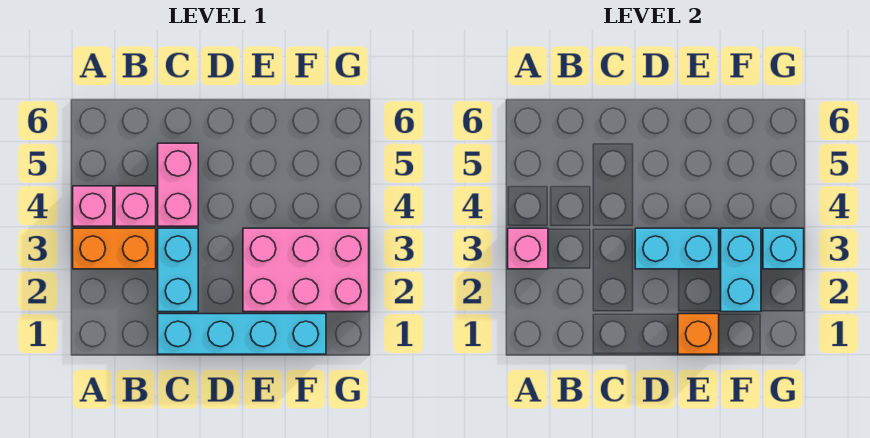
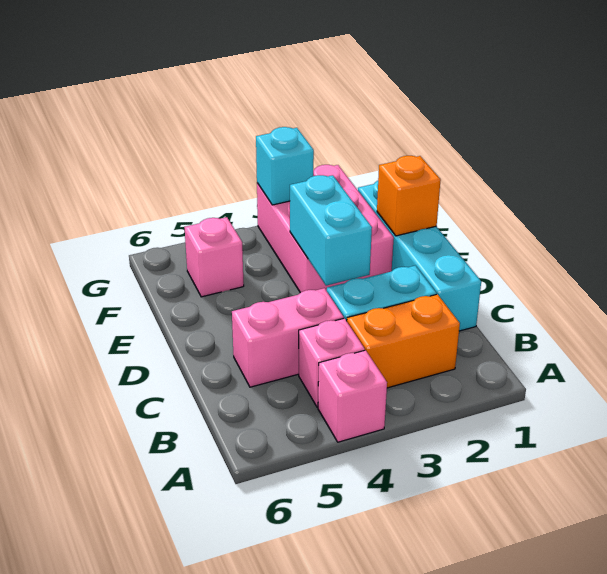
orange 1x2 brick [73,228,156,269] -> orange 1x2 brick turned to [347,294,460,388]
pink 1x1 brick [508,228,548,269] -> pink 1x1 brick moved to [184,217,244,297]
cyan 1x2 brick [721,228,761,312] -> none

